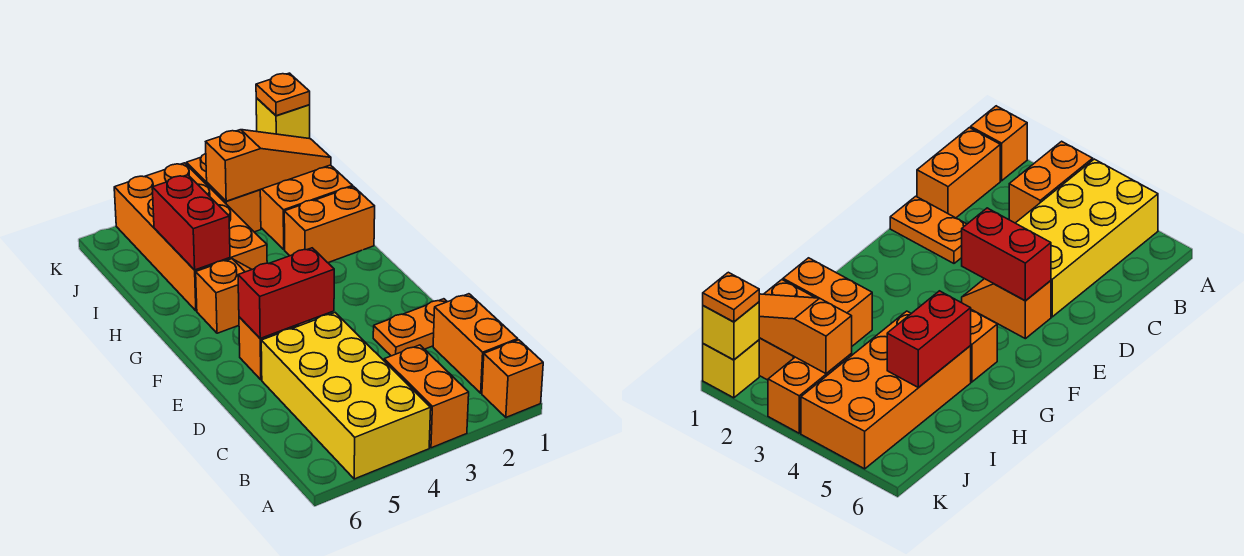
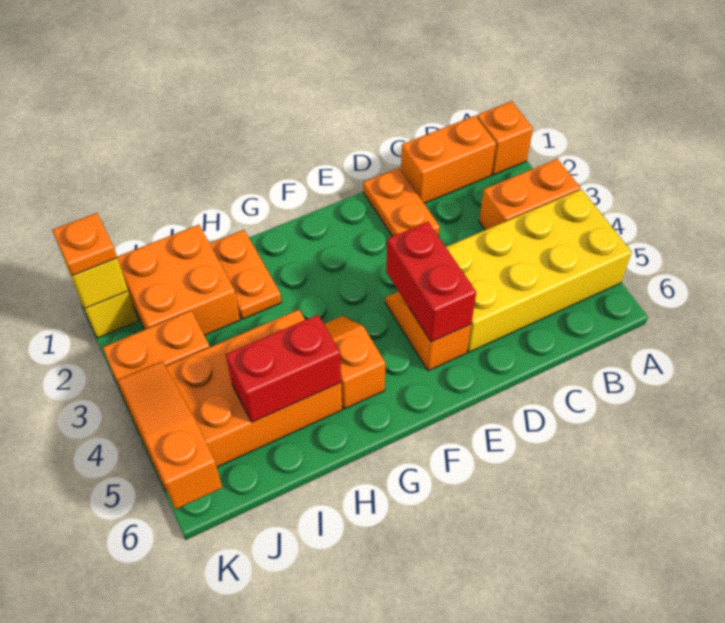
orange 1x2 brick [284,187,375,263] -> orange 1x2 plate [210,230,281,319]
orange 1x3 slope [206,130,331,201] -> orange 1x3 slope moved to [118,361,222,509]

